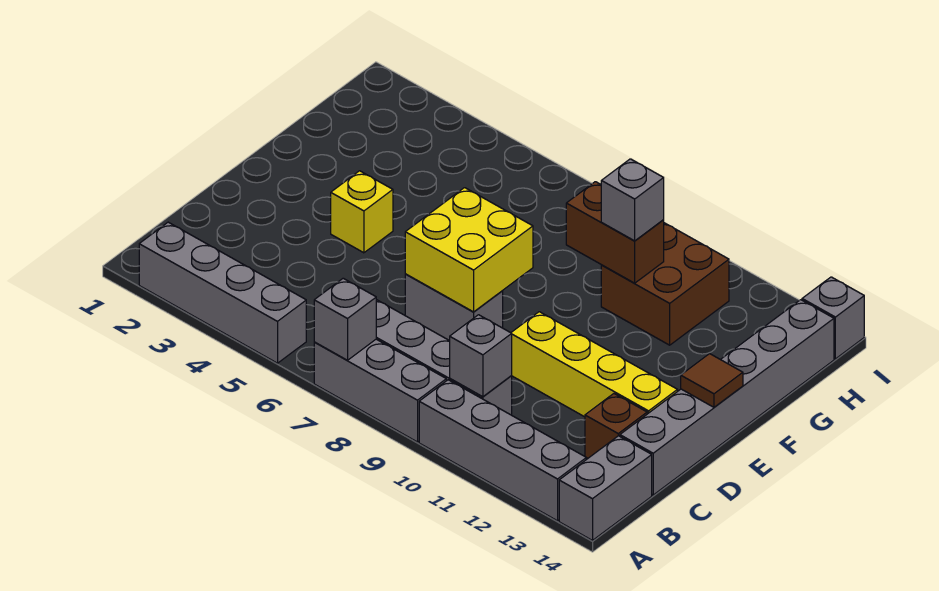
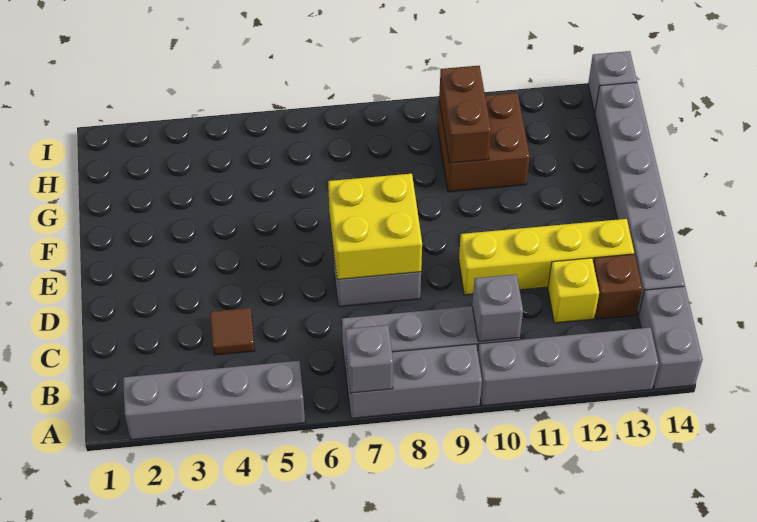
yellow 1x1 brick [331,171,393,253] -> yellow 1x1 brick moved to [548,258,599,323]
brown 1x1 tile [681,354,743,407] -> brown 1x1 tile moved to [210,308,255,355]
brown 1x2 brick [566,182,664,283] -> brown 1x2 brick turned to [439,66,491,163]
grey 1x1 brick [601,159,664,241] -> none

